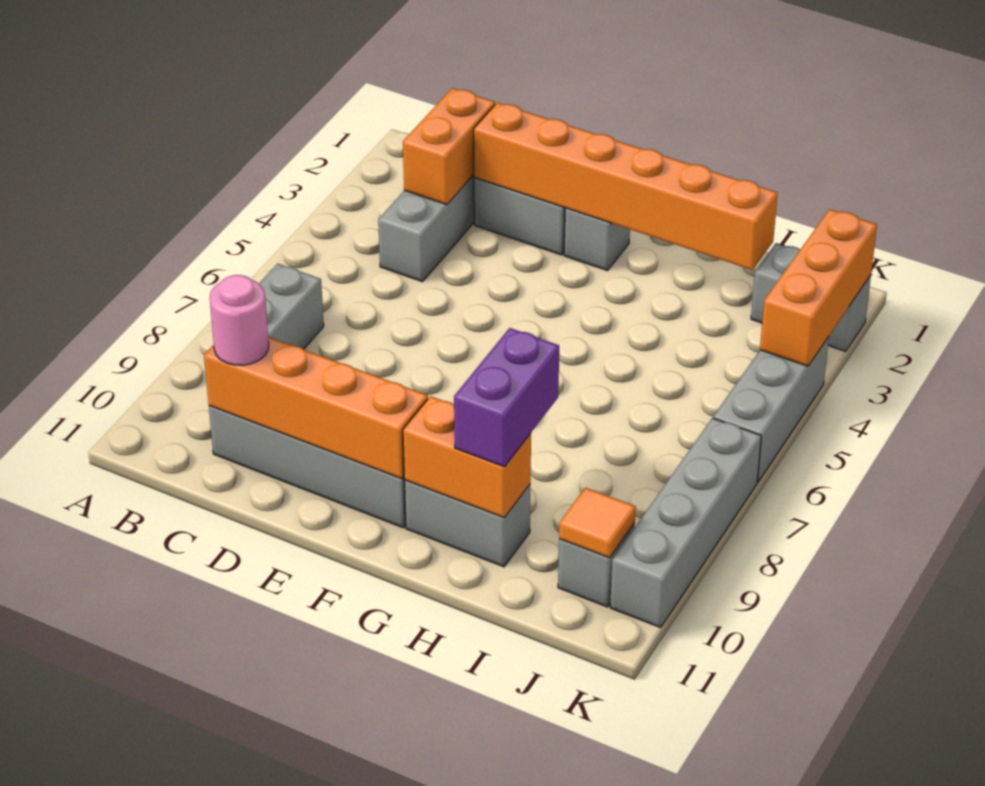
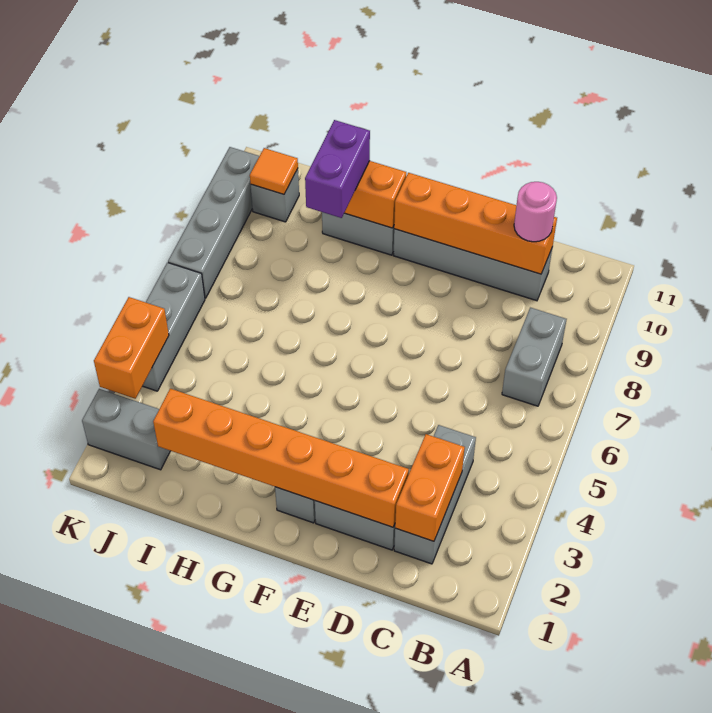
orange 1x3 brick [760,209,877,366] -> orange 1x2 brick [94,297,169,399]

